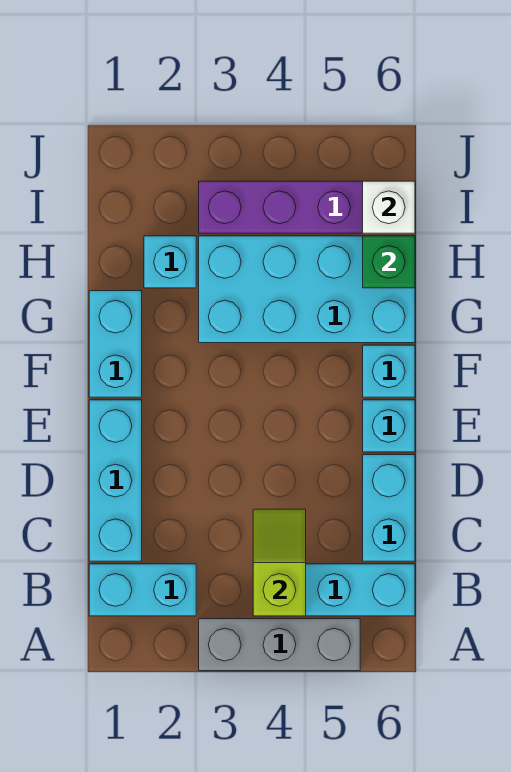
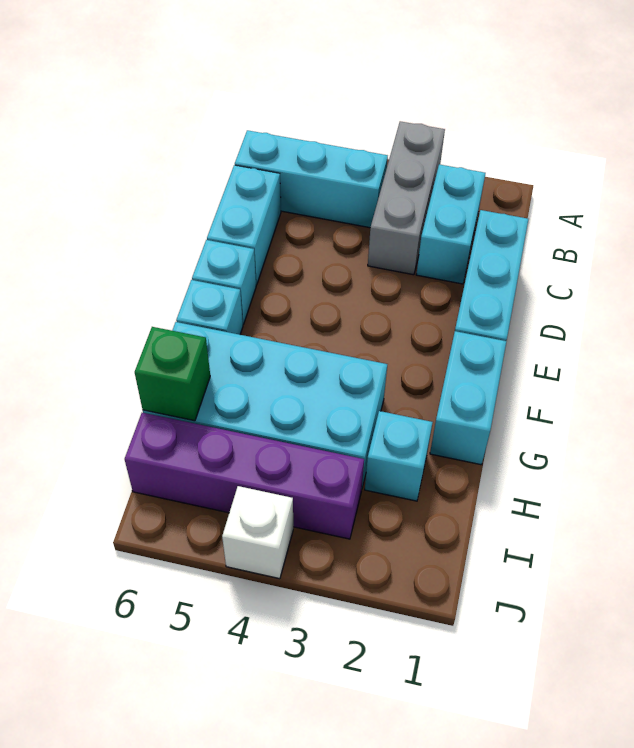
grey 1x3 brick [199,619,360,671] -> grey 1x3 brick turned to [368,121,445,275]
cyan 1x2 brick [89,564,196,616] -> cyan 1x2 brick turned to [416,164,486,284]
lime 1x2 slope [253,509,306,616] -> none
white 1x1 brick [363,181,415,233] -> white 1x1 brick moved to [222,486,293,579]

